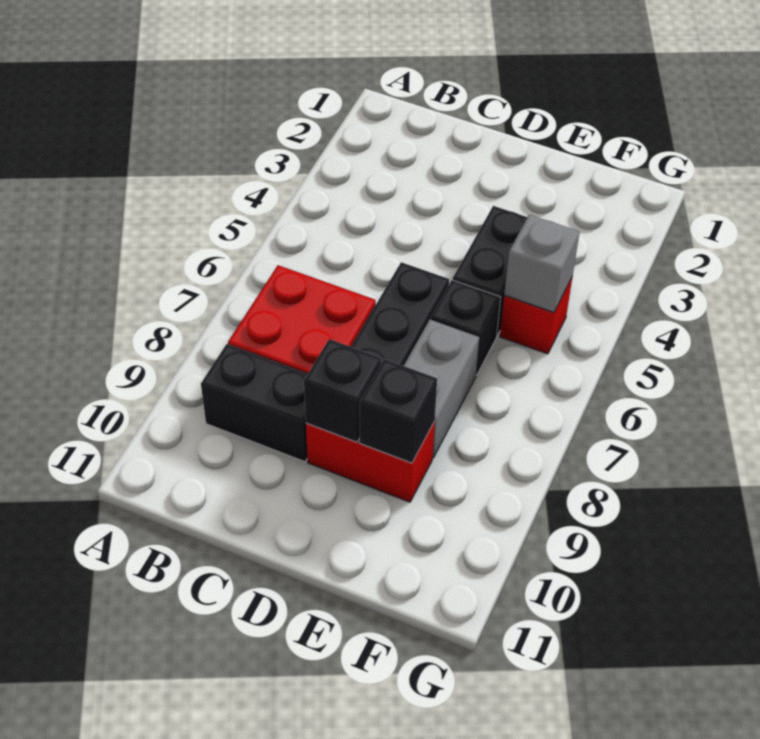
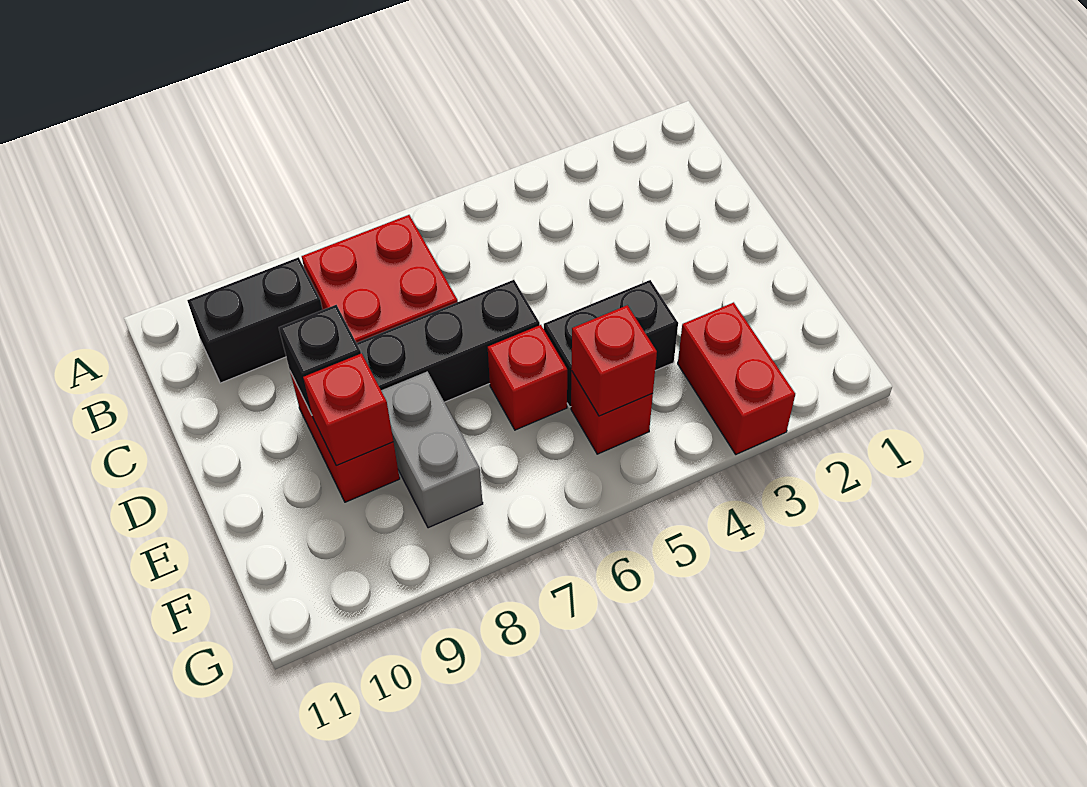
black 1x2 brick [201,344,308,462] -> black 1x2 brick turned to [187,257,323,383]
black 1x1 brick [431,280,501,375] -> red 1x1 brick [488,325,567,430]
grey 1x2 brick [404,319,479,458] -> grey 1x2 brick turned to [381,371,483,528]
black 1x1 brick [360,359,437,463] -> red 1x1 brick [303,353,393,465]
none -> red 1x2 brick [678,302,795,454]
grey 1x1 brick [504,215,580,312] -> red 1x1 brick [571,305,657,416]

